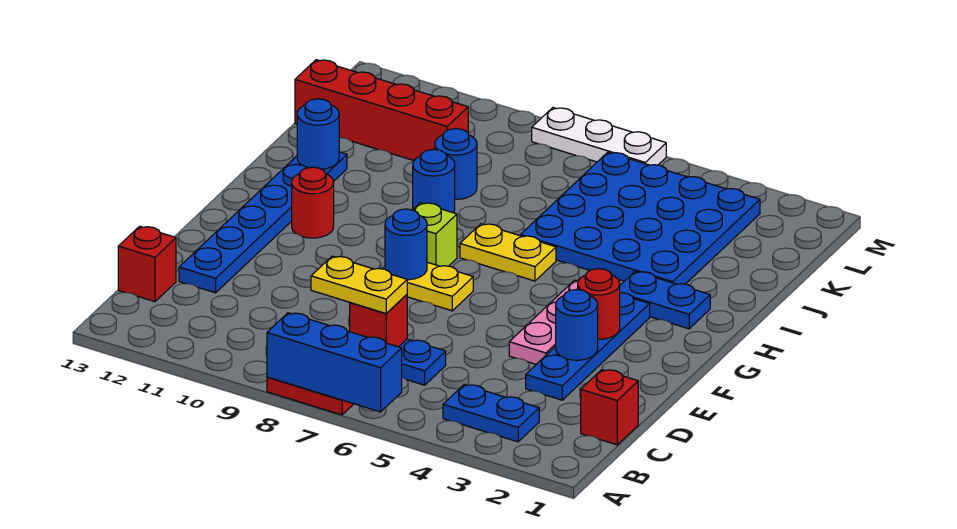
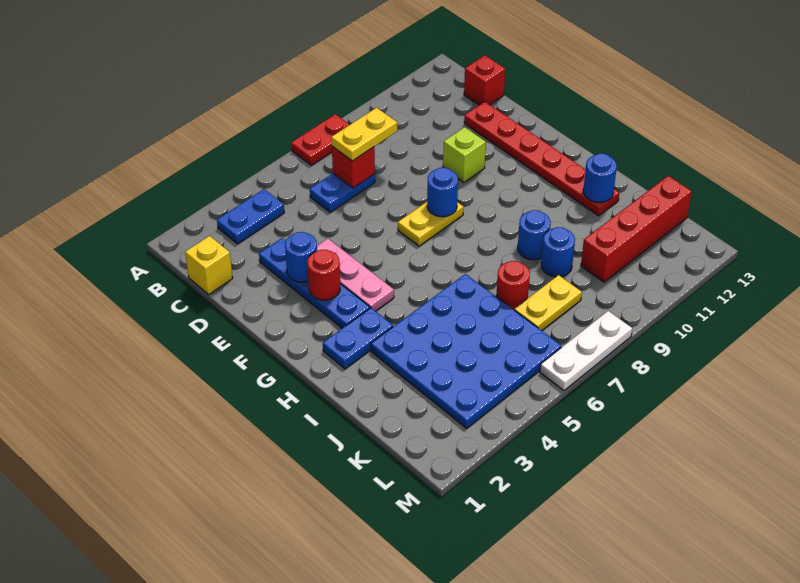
blue 1x3 brick [267,313,402,412] -> none
red 1x1 brick [581,370,638,445] -> yellow 1x1 brick [185,236,233,294]
blue 1x6 plate [179,152,347,293] -> red 1x6 plate [464,101,619,216]
lime 1x1 brick [413,203,457,266] -> lime 1x1 brick moved to [443,127,486,182]
red 1x1 round brick [292,167,334,238] -> red 1x1 round brick moved to [496,261,530,310]
yellow 1x2 plate [460,224,556,281] -> yellow 1x2 plate moved to [514,275,582,331]

